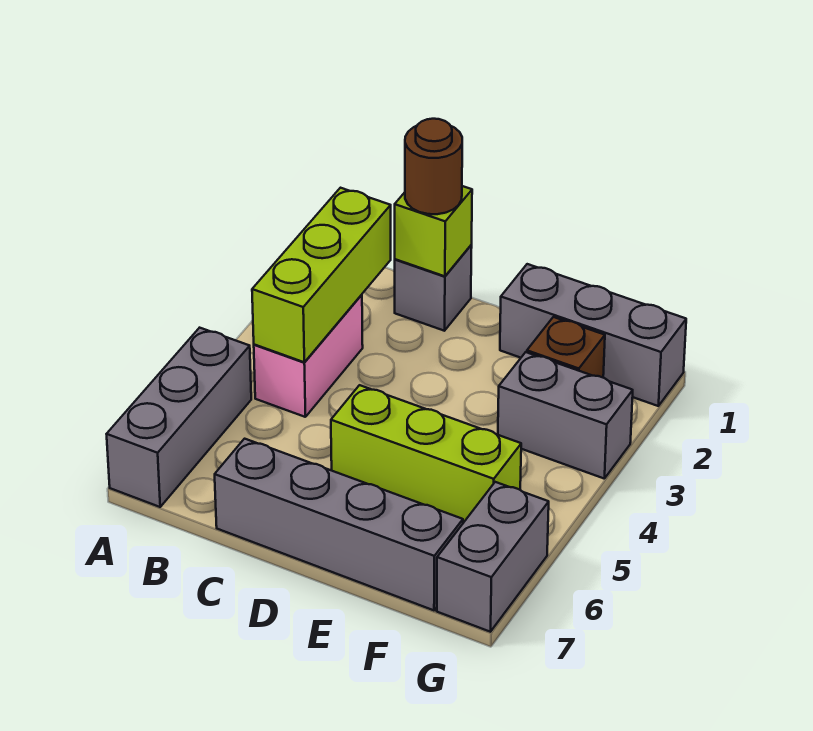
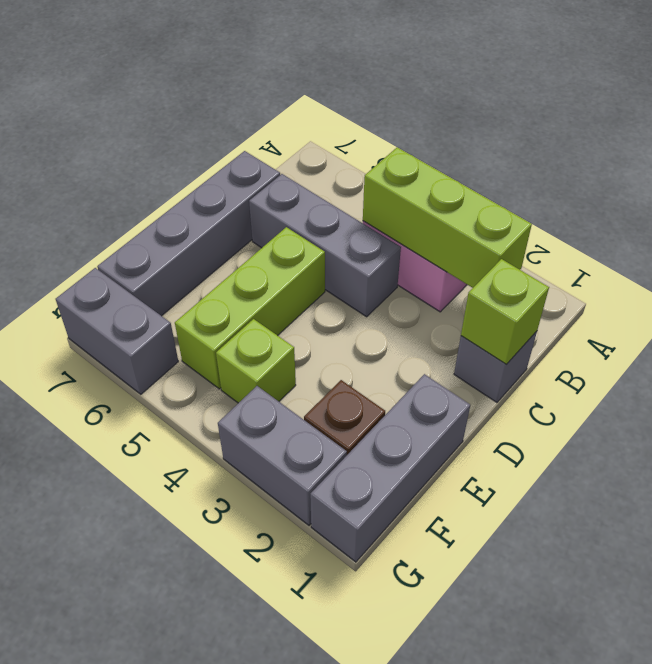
grey 1x3 brick [107,328,251,507] -> grey 1x3 brick moved to [249,174,401,317]
brown 1x1 round brick [405,119,462,214] -> none
grey 1x2 brick [498,352,633,479] -> grey 1x2 brick turned to [218,386,347,525]
none -> lime 1x1 brick [216,319,296,403]

